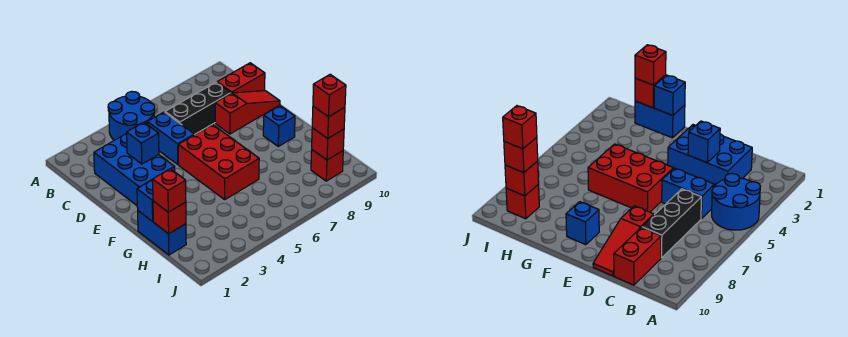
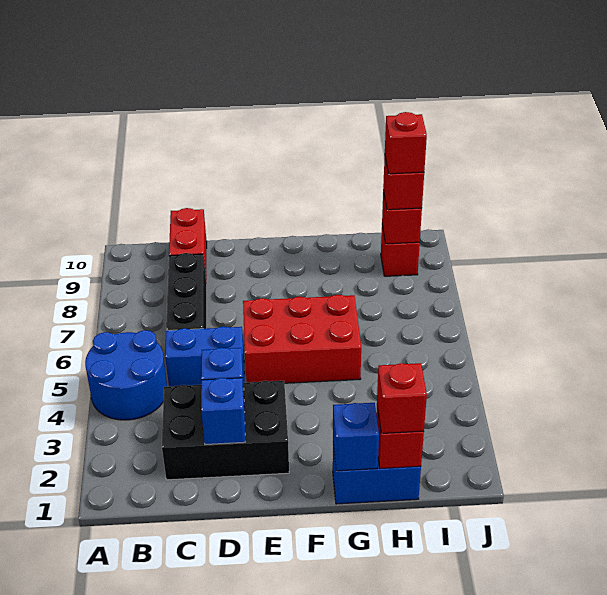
blue 2x3 brick [94,134,175,205] -> black 2x3 brick [162,381,289,480]
red 1x3 slope [215,91,280,134] -> none
blue 1x1 brick [263,106,295,146] -> blue 1x1 brick moved to [201,378,245,445]

